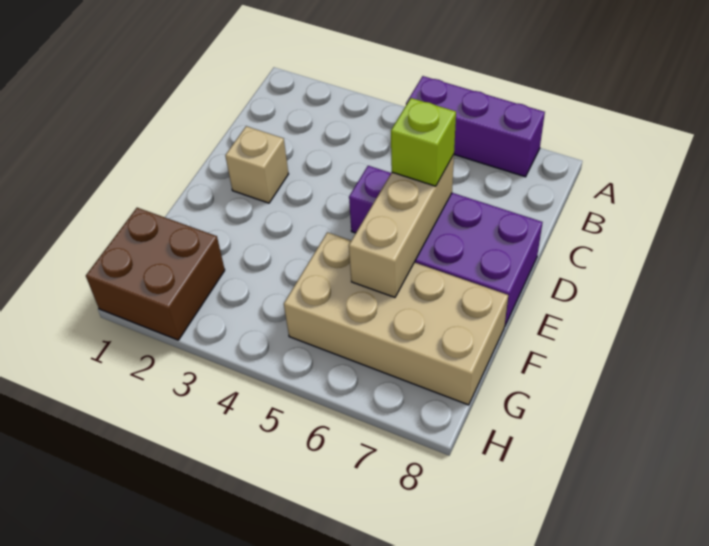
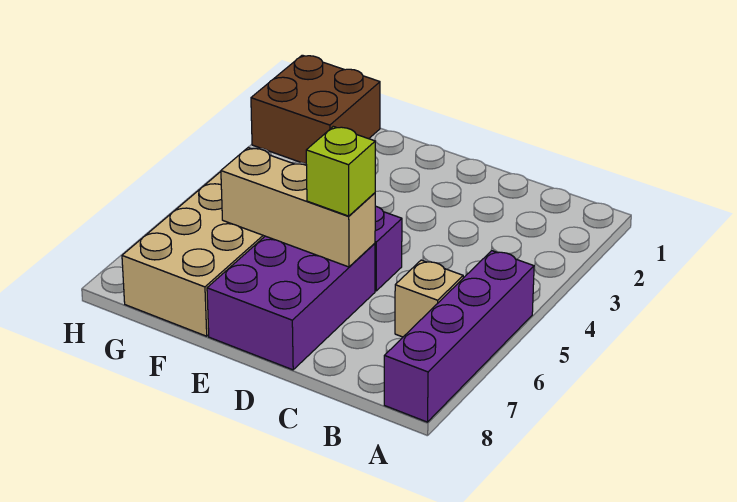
purple 1x3 brick [406,76,545,177] -> purple 1x4 brick [384,251,534,422]
tan 1x1 brick [225,126,288,203] -> tan 1x1 brick moved to [395,260,463,337]

